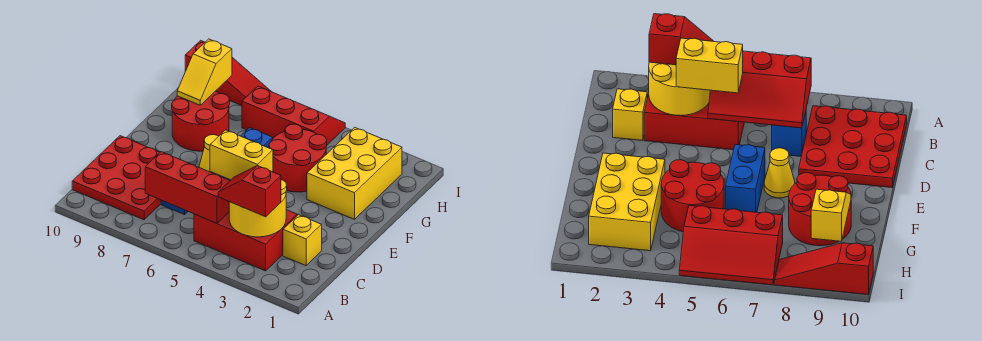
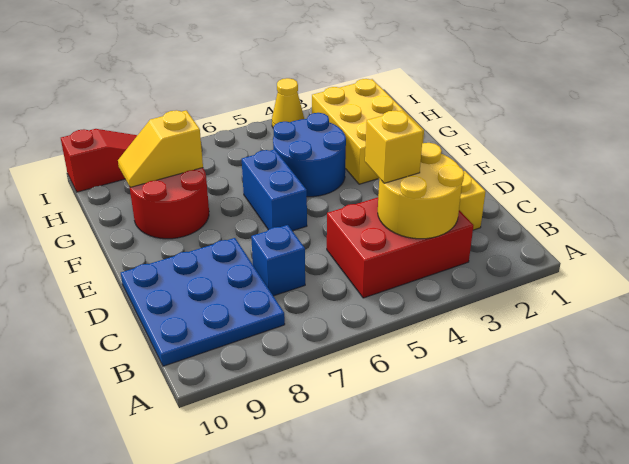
red 1x2 slope [218,166,281,217] -> none
red 2x3 slope [145,152,230,223] -> none
red 3x3 plate [72,136,161,220] -> blue 3x3 plate [121,238,285,366]
yellow 1x2 brick [210,130,273,180] -> yellow 1x1 brick [365,110,423,183]
yellow 1x1 cone [199,135,218,175] -> yellow 1x1 cone moved to [272,78,304,127]
red 2x2 round brick [269,124,327,192] -> blue 2x2 round brick [273,113,346,197]
yellow 1x2 slope [177,39,232,105] -> yellow 1x2 slope turned to [118,110,203,187]
red 2x3 slope [242,86,345,145] -> none

